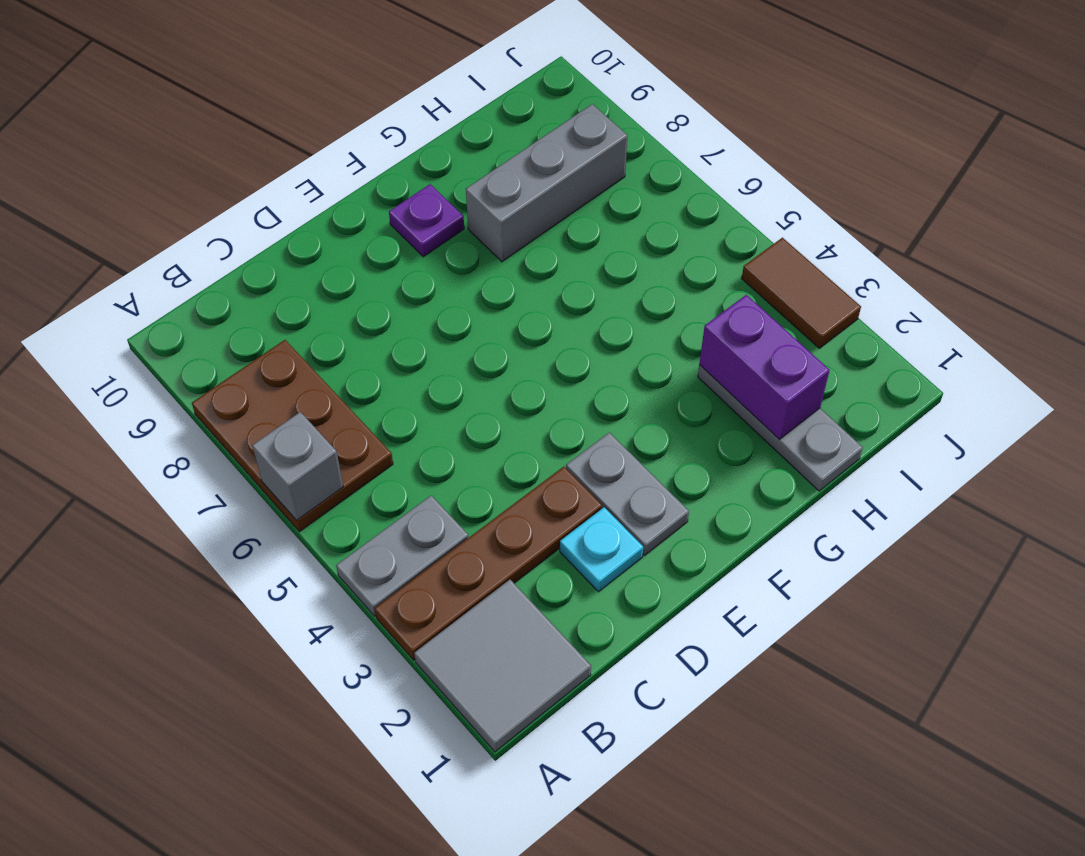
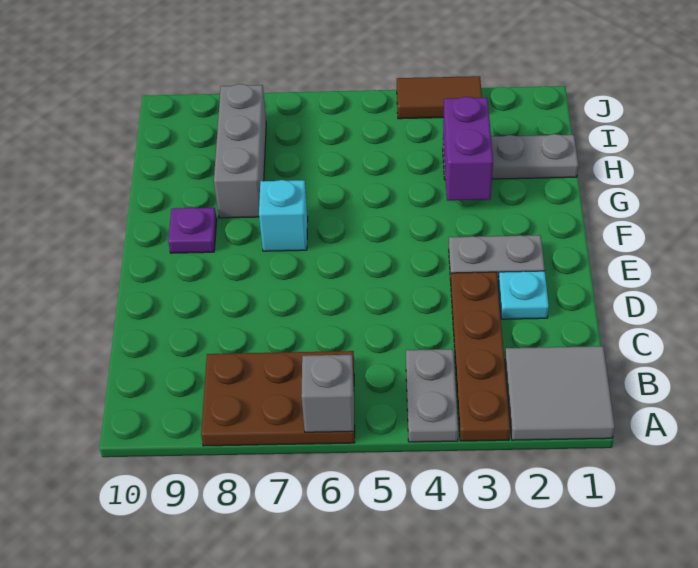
none -> cyan 1x1 brick [259,180,308,251]
purple 1x2 brick [699,295,830,440] -> purple 1x2 brick turned to [443,97,493,201]

